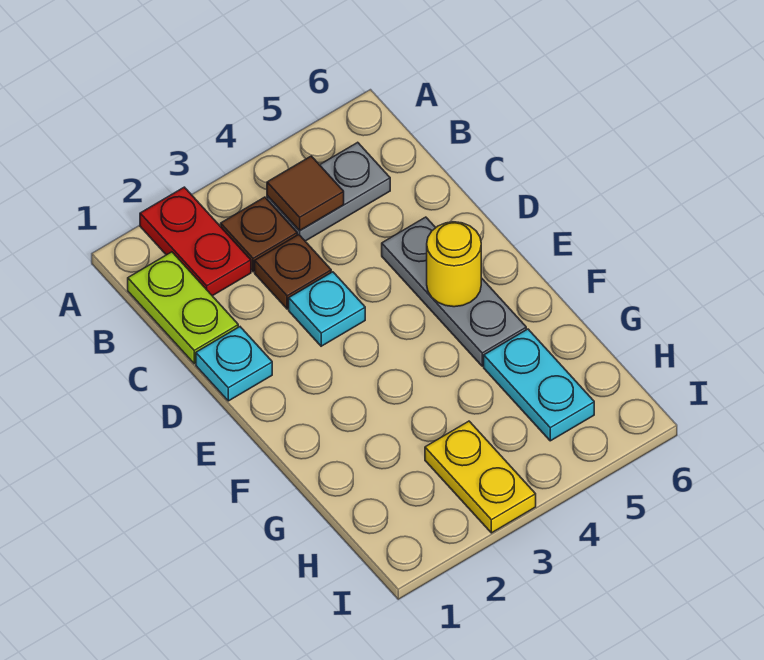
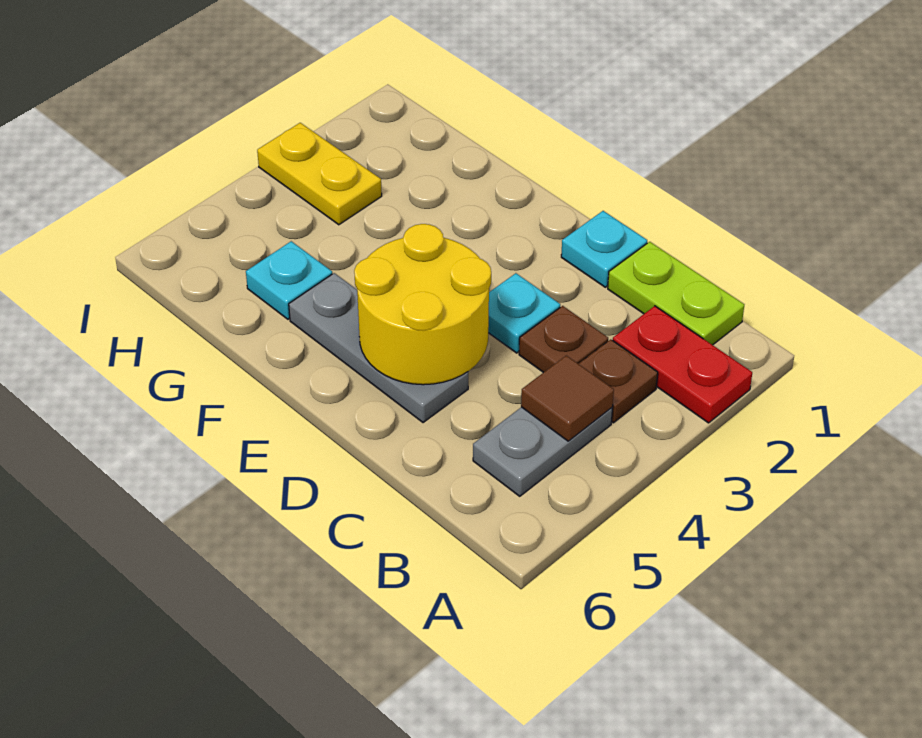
yellow 1x1 round brick [427,222,481,307] -> yellow 2x2 round brick [354,224,491,385]
cyan 1x2 plate [484,329,594,441] -> cyan 1x1 plate [246,241,332,319]

